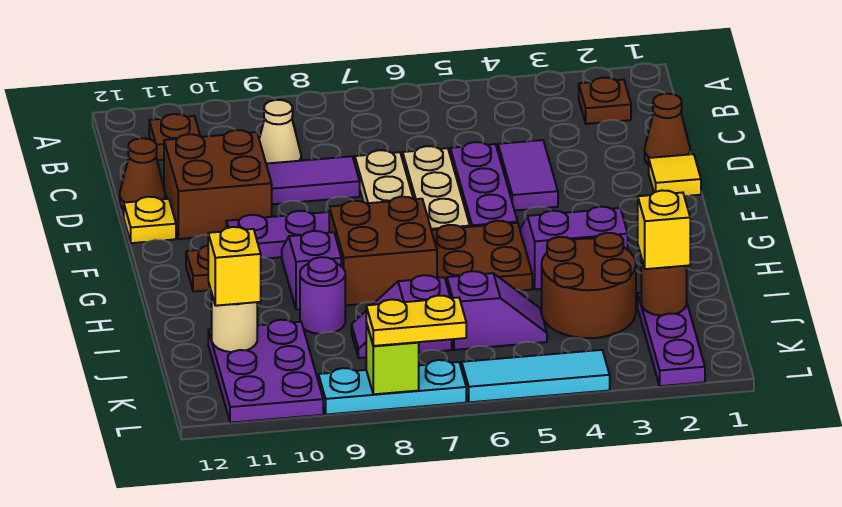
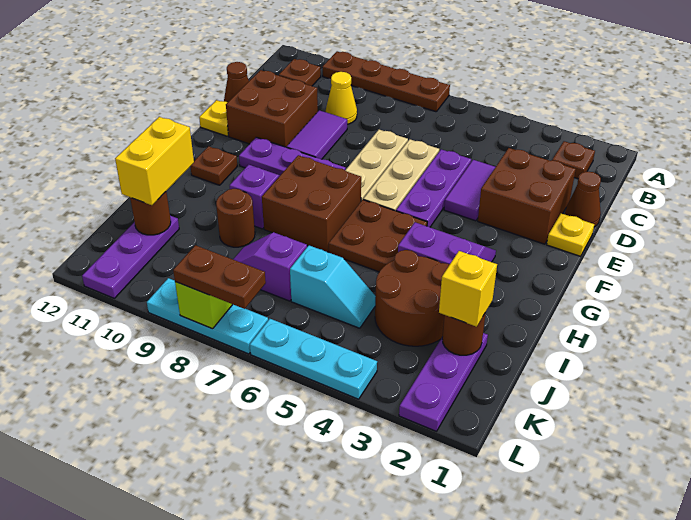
none -> brown 1x4 plate [323,51,450,112]
tan 1x1 cone [259,100,301,164] -> yellow 1x1 cone [326,72,357,124]
none -> brown 2x2 brick [478,148,576,244]
purple 1x2 tile [266,156,360,204] -> purple 1x2 tile turned to [287,110,347,159]
yellow 1x1 tile [649,154,701,196] -> yellow 1x1 plate [547,213,594,256]
purple 1x1 round brick [300,257,345,334] -> brown 1x1 round brick [216,189,255,247]
purple 1x2 slope [447,271,547,350] -> cyan 1x2 slope [290,245,376,328]
purple 2x3 plate [208,320,323,423] -> purple 1x3 plate [82,216,179,298]
tan 1x1 round brick [212,296,257,352] -> brown 1x1 round brick [130,192,171,235]
yellow 1x1 brick [208,227,261,306] -> yellow 1x2 brick [115,117,194,205]
cyan 1x3 tile [462,350,610,402] -> cyan 1x3 plate [250,319,377,399]
yellow 1x2 plate [366,295,466,346] -> brown 1x2 plate [173,245,266,309]

